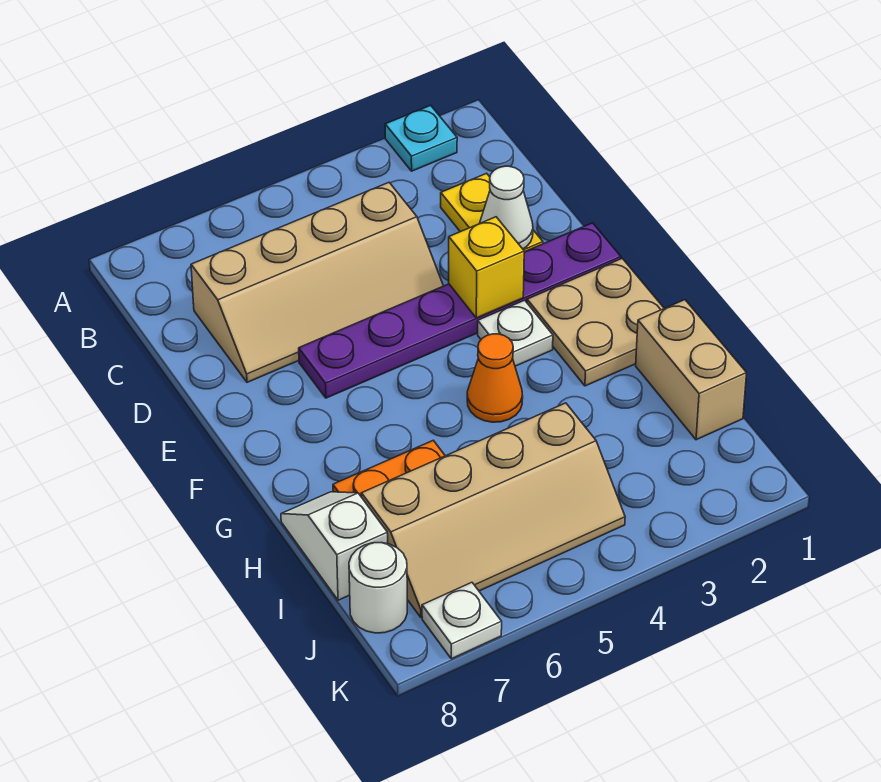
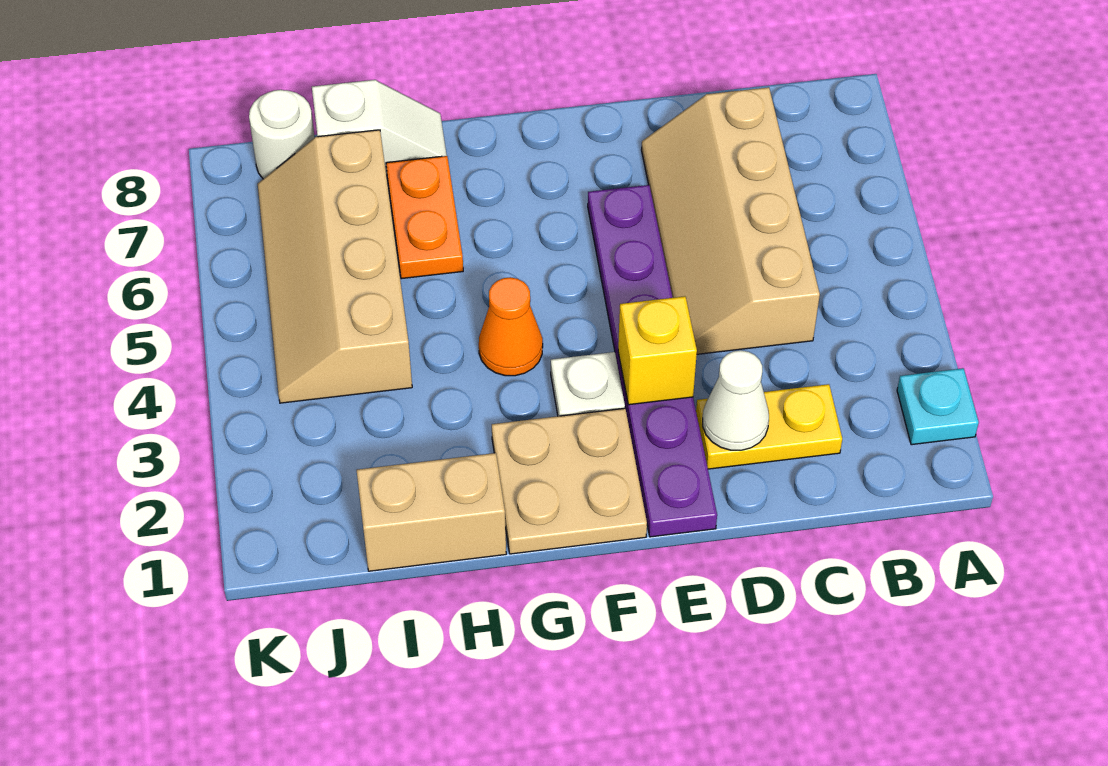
white 1x1 plate [422,582,502,659] -> none

